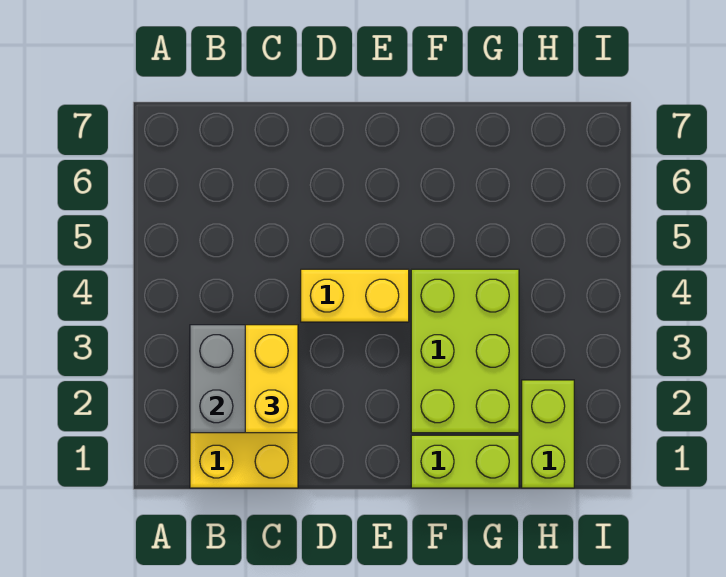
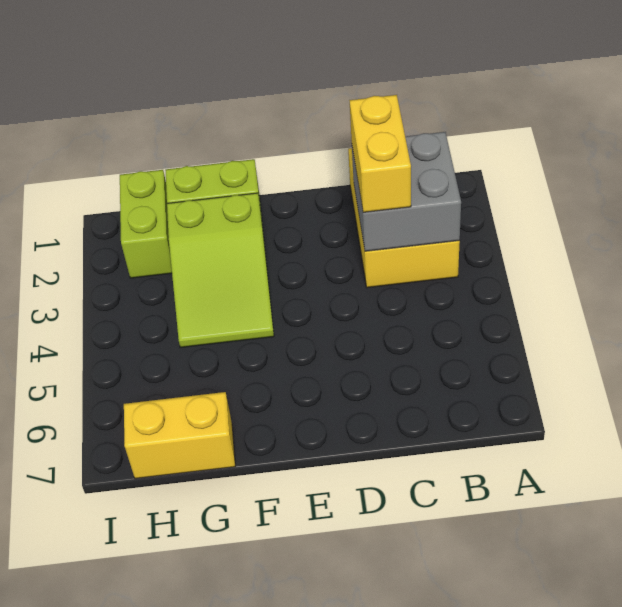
yellow 1x2 brick [301,269,409,322] -> yellow 1x2 brick moved to [124,392,235,479]
lime 2x3 brick [411,269,519,433] -> lime 2x3 slope [167,193,274,348]

